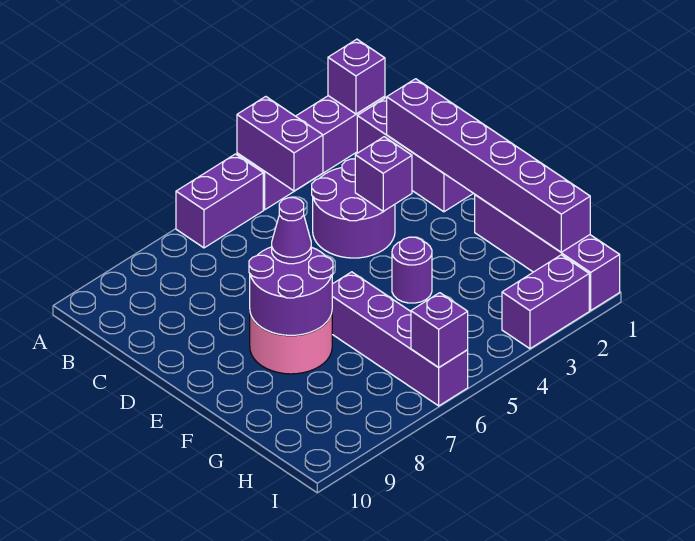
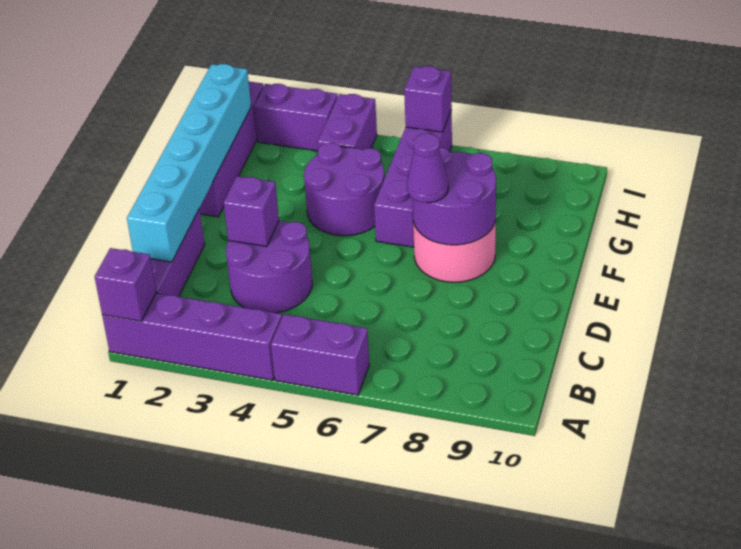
purple 1x2 brick [237,97,323,191] -> purple 1x2 brick moved to [318,94,377,150]
purple 1x6 brick [387,79,590,252] -> cyan 1x6 brick [127,64,251,262]
purple 1x1 round brick [392,237,432,303] -> purple 2x2 round brick [304,143,384,236]

